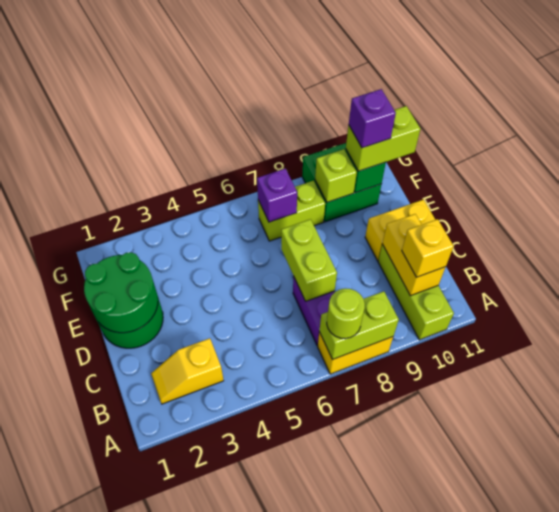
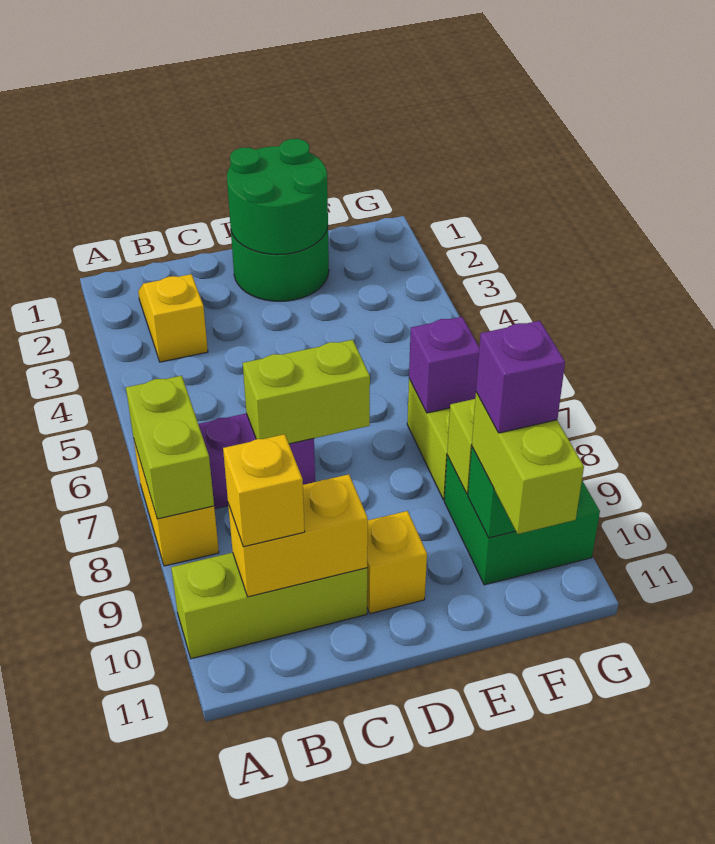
lime 1x1 round brick [327,288,365,339] -> none
yellow 1x2 brick [365,200,435,261] -> yellow 1x1 brick [367,511,427,614]

